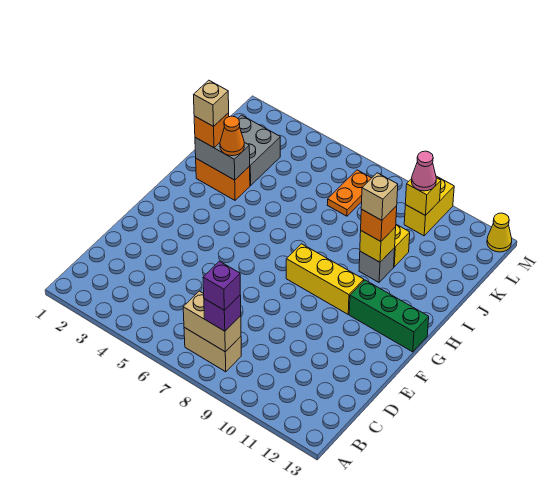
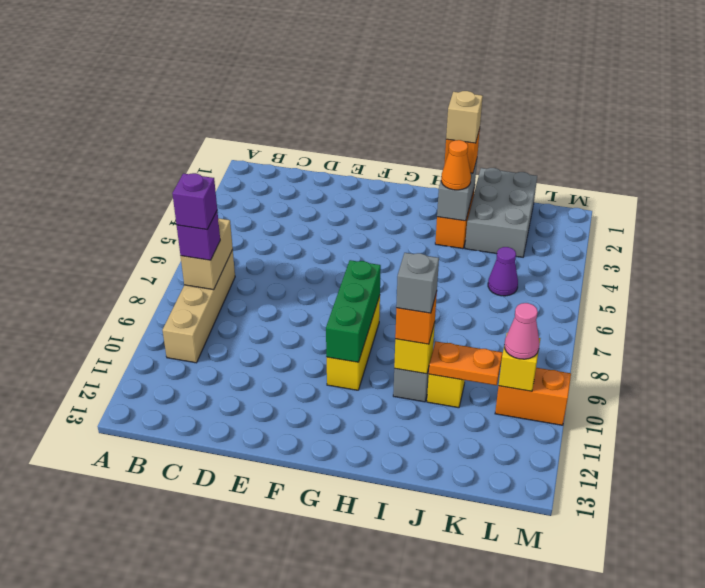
tan 1x2 brick [184,327,241,372] -> tan 1x4 brick [163,250,235,363]
green 1x3 brick [349,280,429,352] -> green 1x3 brick moved to [326,260,381,362]
tan 1x1 brick [361,173,398,220] -> grey 1x1 brick [396,253,439,313]
grey 2x2 brick [238,115,280,186] -> grey 2x3 brick [465,168,537,257]
none -> purple 1x1 cone [488,247,518,296]
orange 1x2 plate [327,170,371,216] -> orange 1x2 plate moved to [429,341,503,385]
yellow 1x2 brick [404,176,454,236] -> orange 1x2 brick [495,368,571,425]
yellow 1x1 cone [487,213,512,252] -> none

